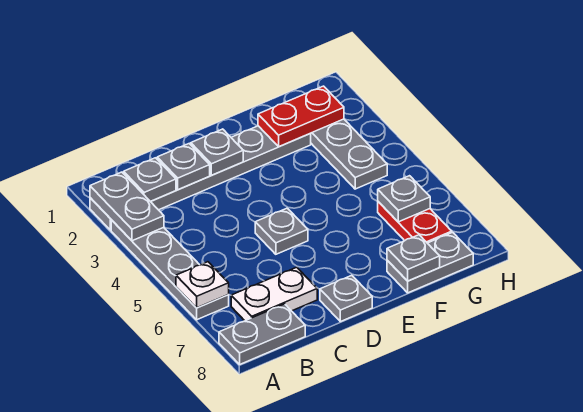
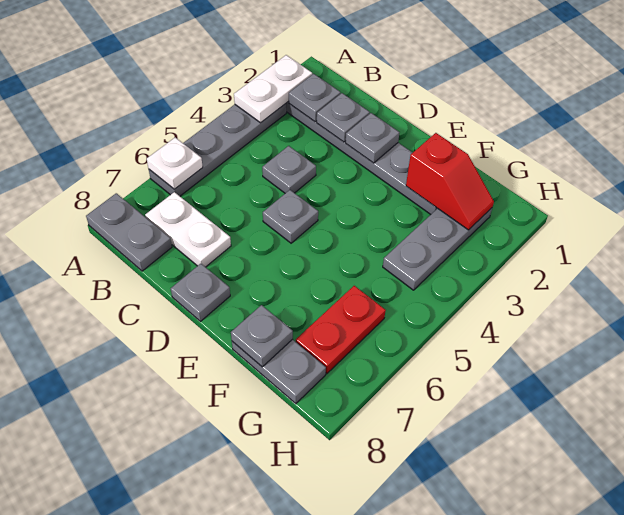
grey 1x2 plate [90,172,164,241] -> white 1x2 plate [234,55,312,123]
red 1x2 plate [258,86,344,147] -> red 1x2 slope [406,133,494,230]
grey 1x1 plate [378,176,430,222] -> grey 1x1 plate moved to [262,146,316,193]

